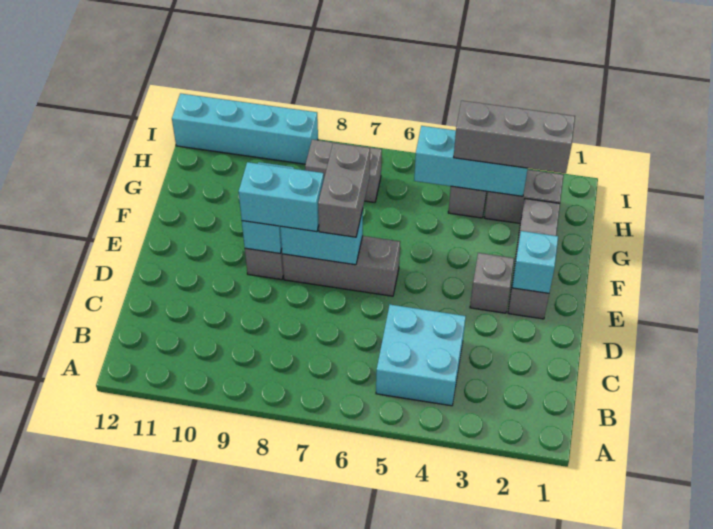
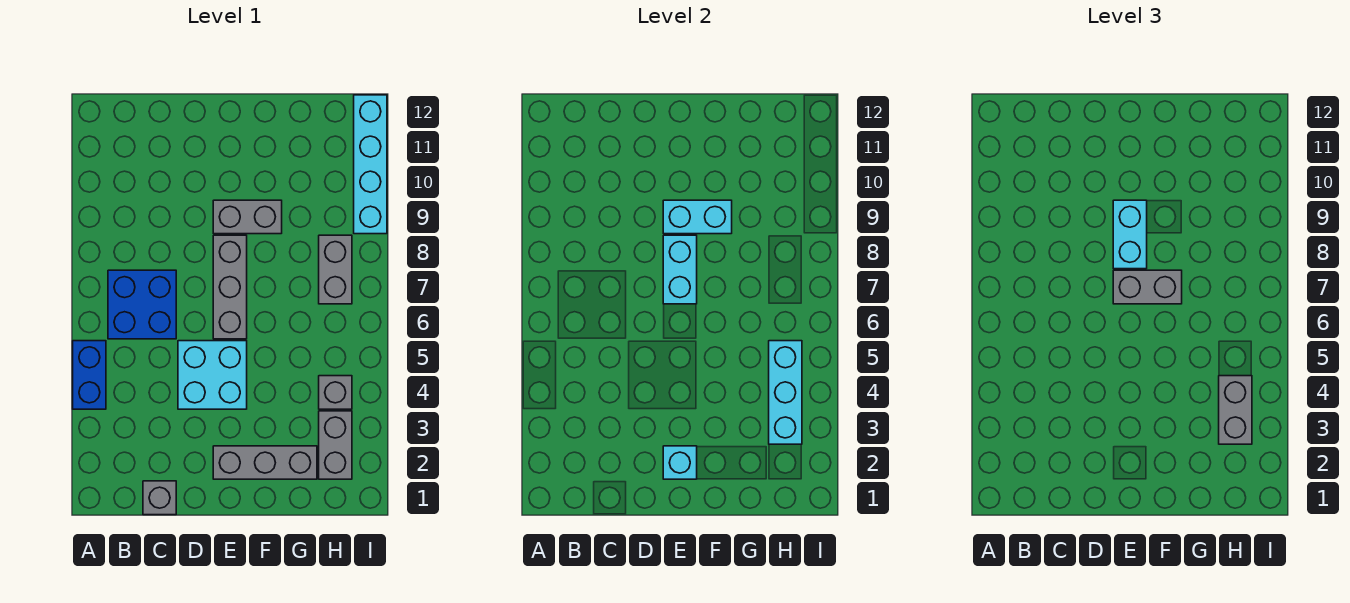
none -> blue 1x2 brick [73,341,106,409]
cyan 2x2 brick [376,305,466,406] -> cyan 2x2 brick moved to [178,341,247,409]
none -> blue 2x2 brick [108,270,176,339]
grey 1x1 brick [470,253,514,313] -> grey 1x1 brick moved to [143,481,176,515]
grey 1x3 brick [454,101,575,173] -> grey 1x2 brick [1219,376,1252,444]

